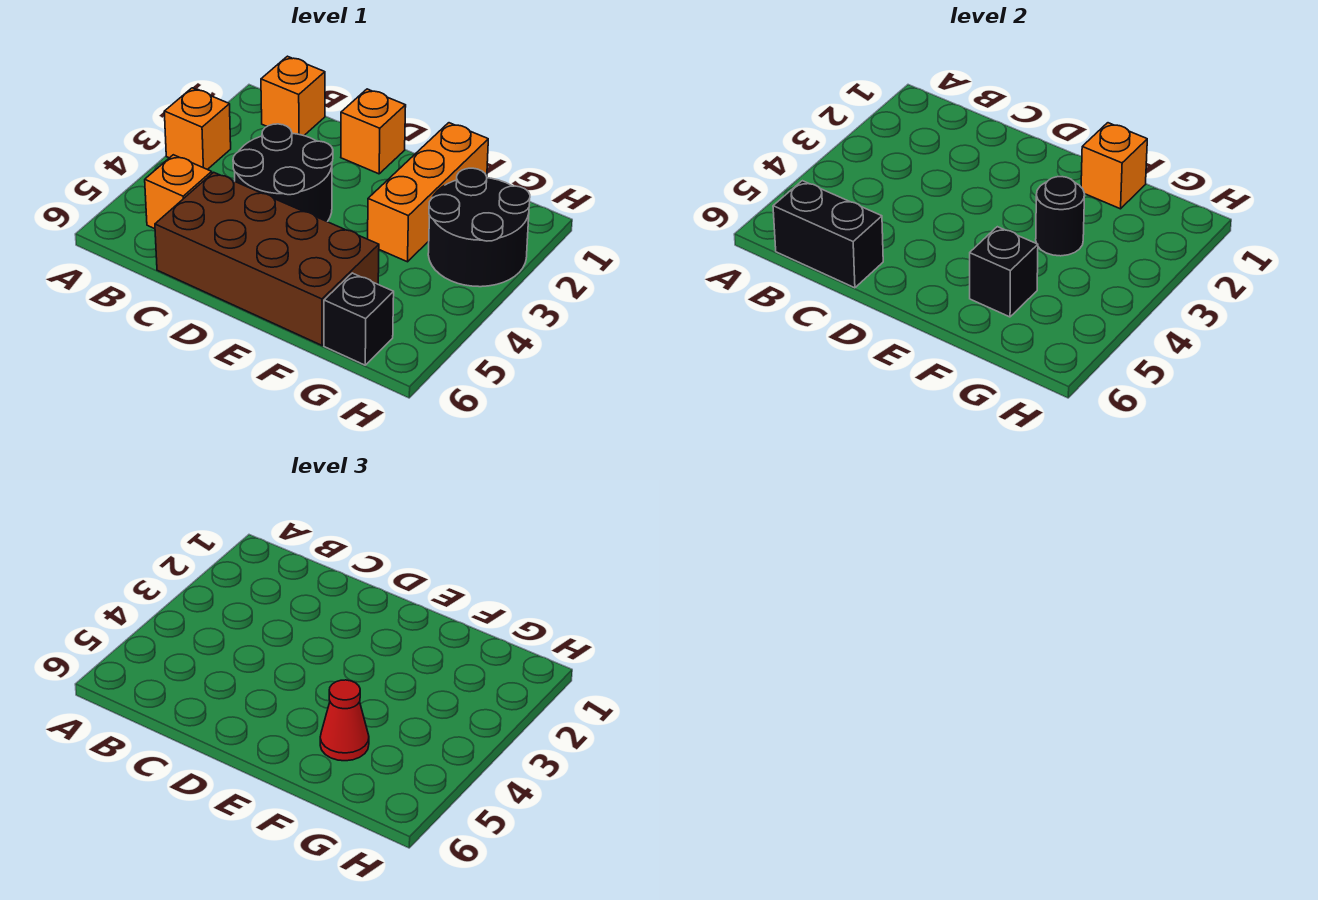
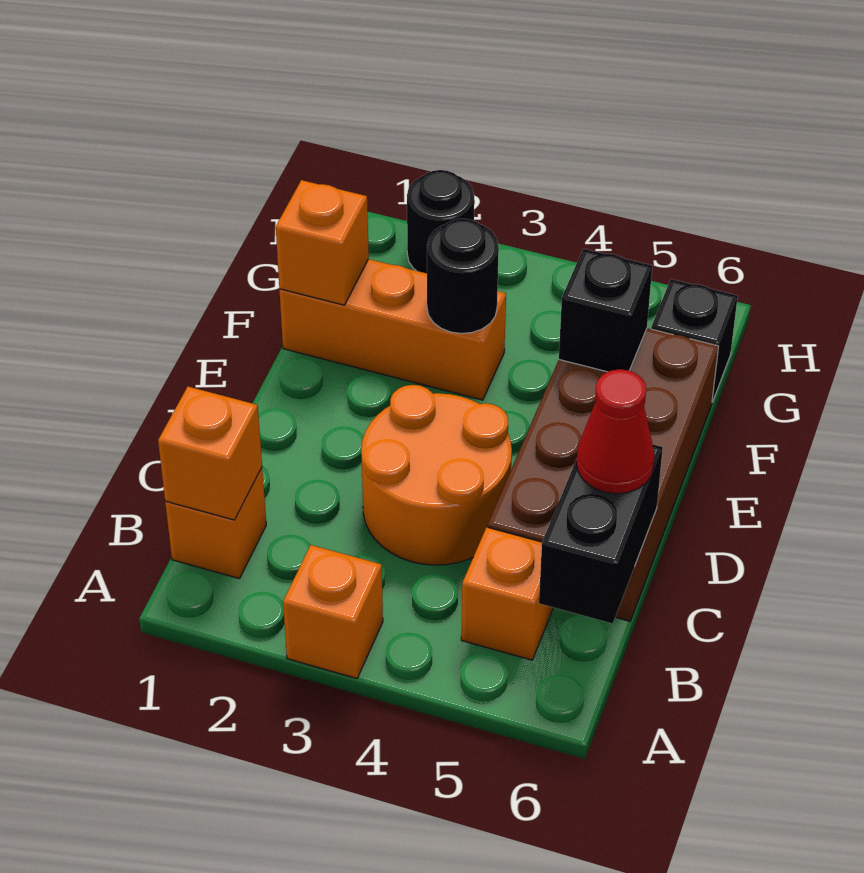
black 2x2 round brick [233,124,333,222] -> orange 2x2 round brick [361,385,512,565]
orange 1x1 brick [341,89,406,174] -> orange 1x1 brick moved to [158,387,262,520]
red 1x1 cone [320,680,369,761] -> red 1x1 cone moved to [576,369,655,494]
black 2x2 round brick [428,168,530,287] -> black 1x1 round brick [407,170,474,273]

